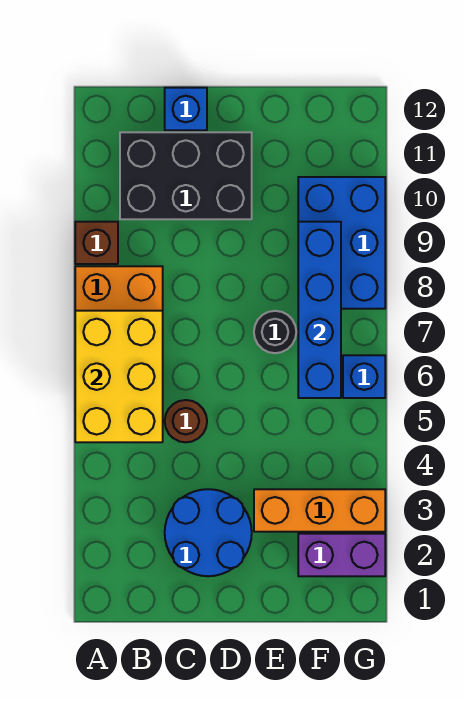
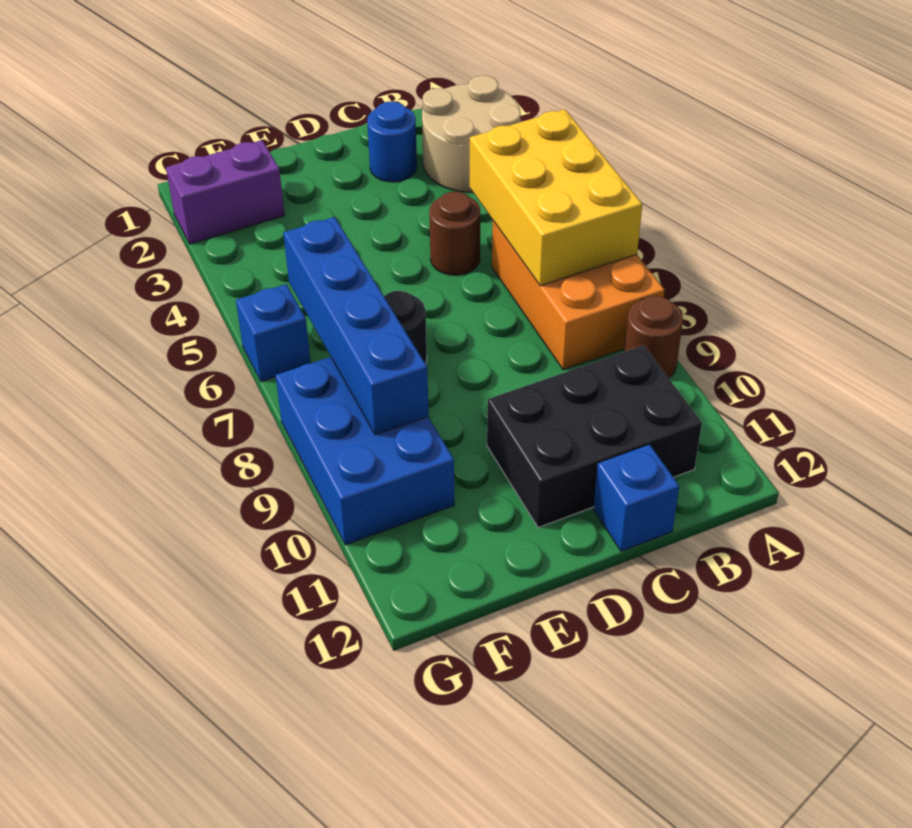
none -> tan 2x2 round brick [422,75,521,192]
brown 1x1 brick [75,222,118,264] -> brown 1x1 round brick [624,296,683,378]
blue 2x2 round brick [165,489,252,576] -> blue 1x1 round brick [367,101,417,182]
orange 1x3 brick [254,489,385,532] -> none

